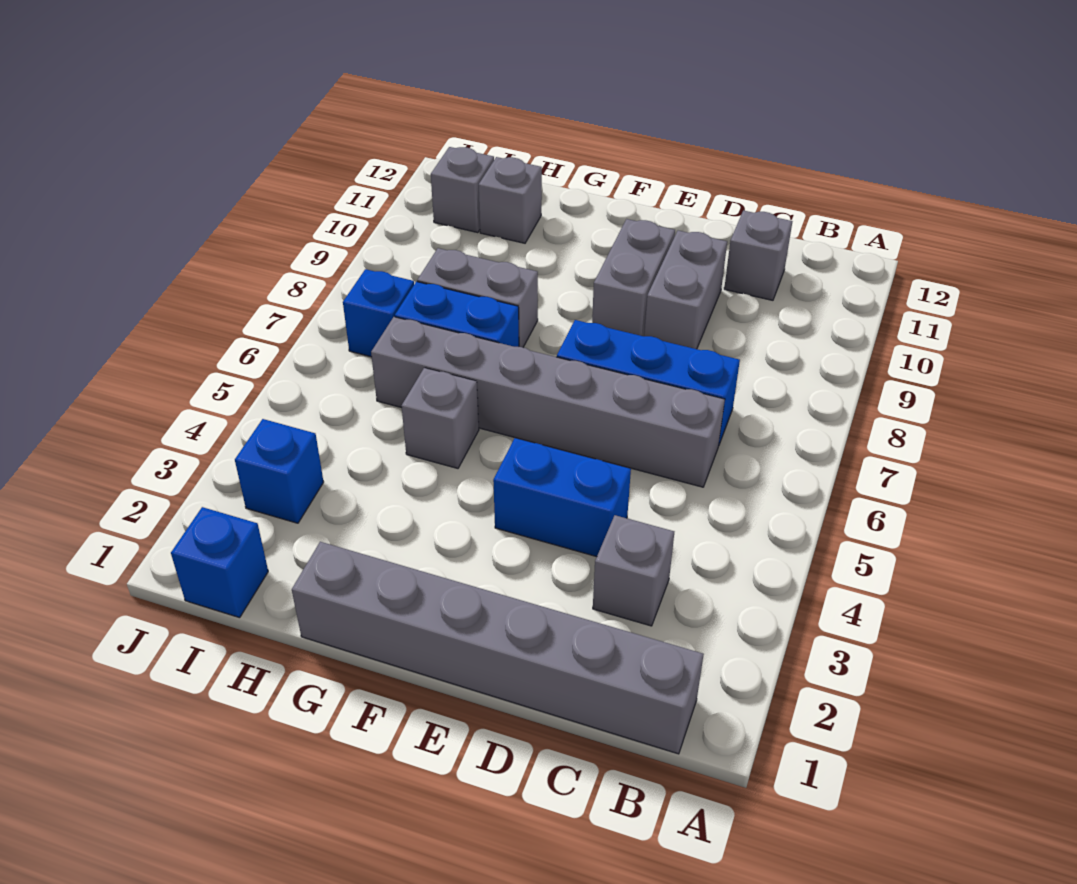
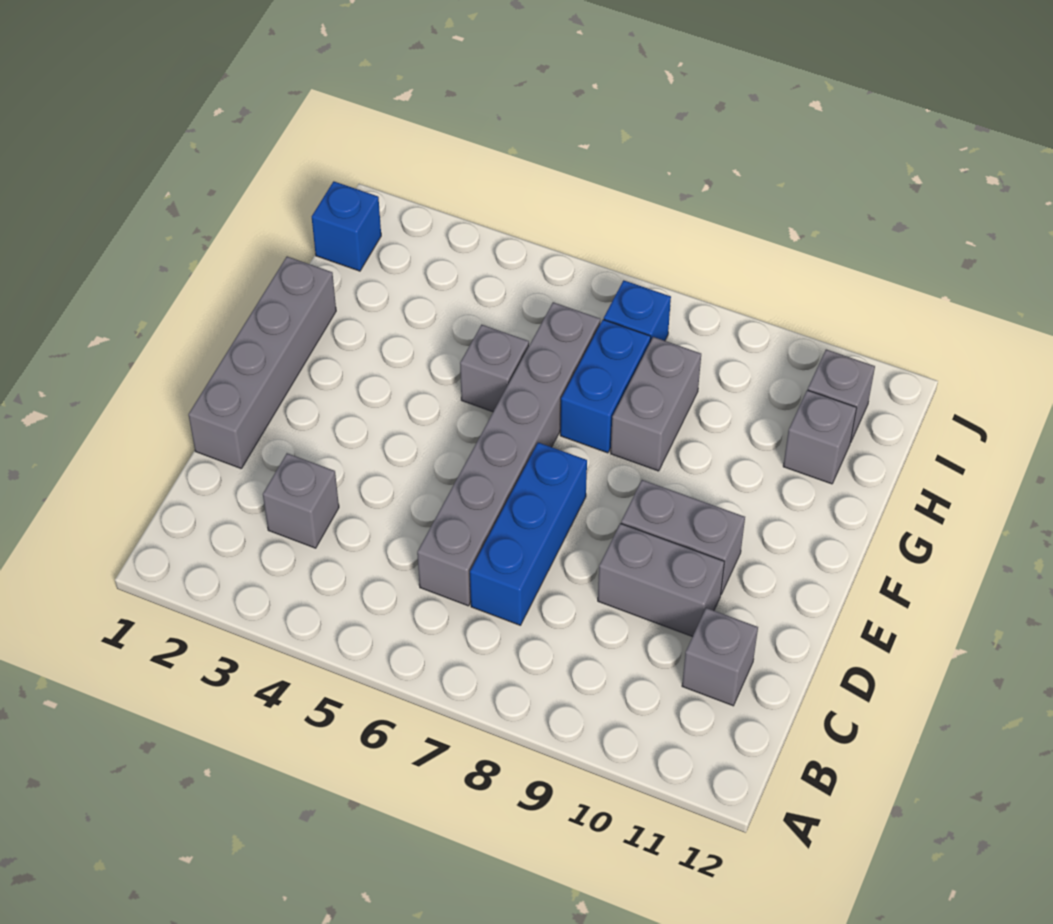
grey 1x6 brick [292,542,704,754] -> grey 1x4 brick [188,256,336,468]
blue 1x2 brick [493,438,631,557] -> none
blue 1x1 brick [235,419,323,523] -> none

